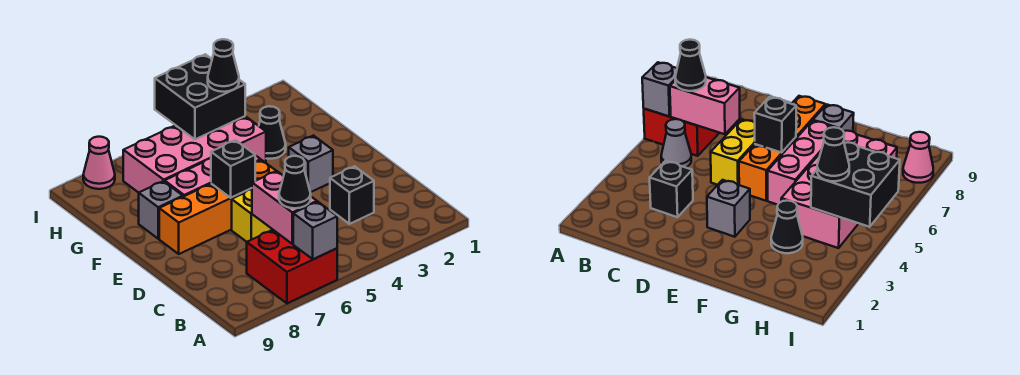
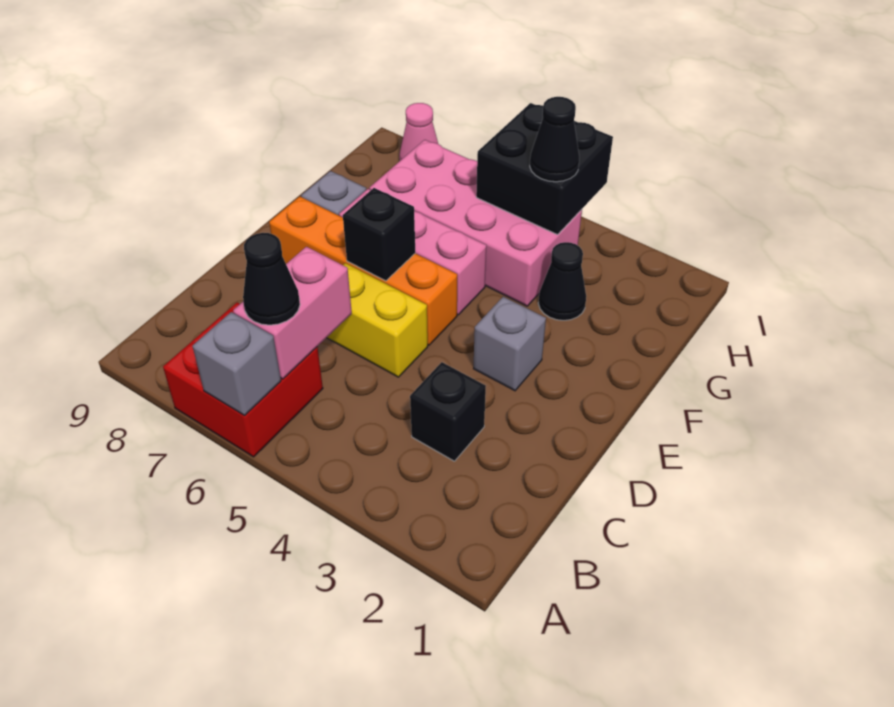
grey 1x1 cone [661,119,691,168] -> none

